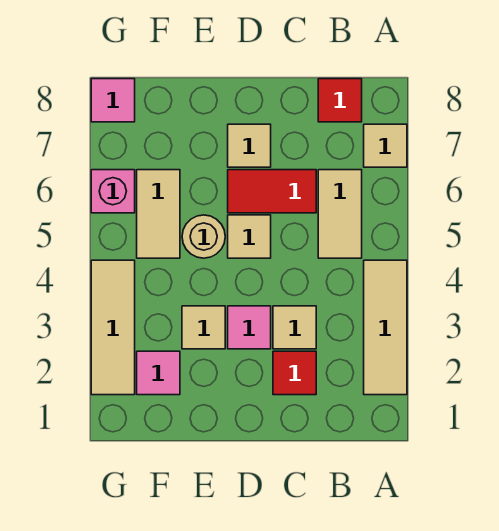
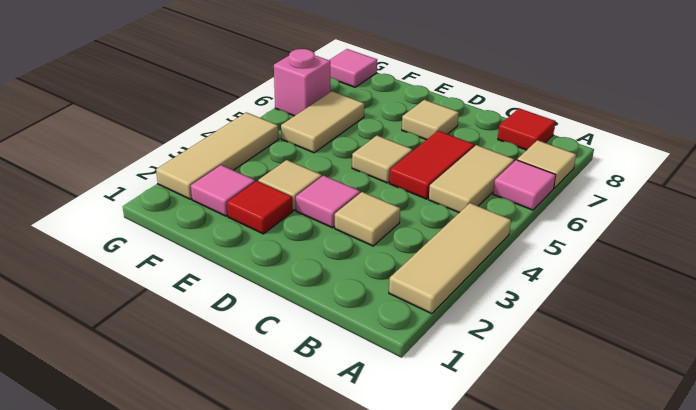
none -> pink 1x1 tile [493,160,556,210]
red 1x1 tile [273,351,316,395] -> red 1x1 tile moved to [227,181,293,234]
red 1x2 tile [228,170,316,213] -> red 1x2 tile turned to [390,131,474,199]
tan 1x1 round brick [182,215,225,258] -> none

